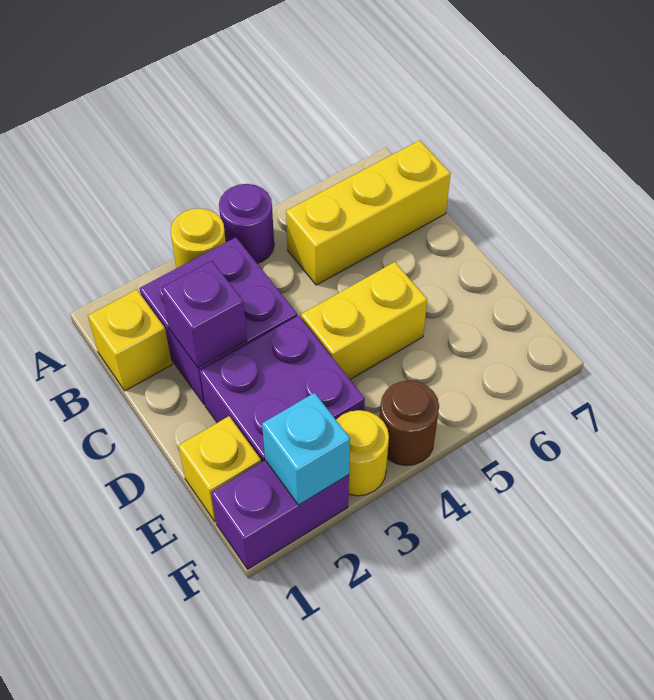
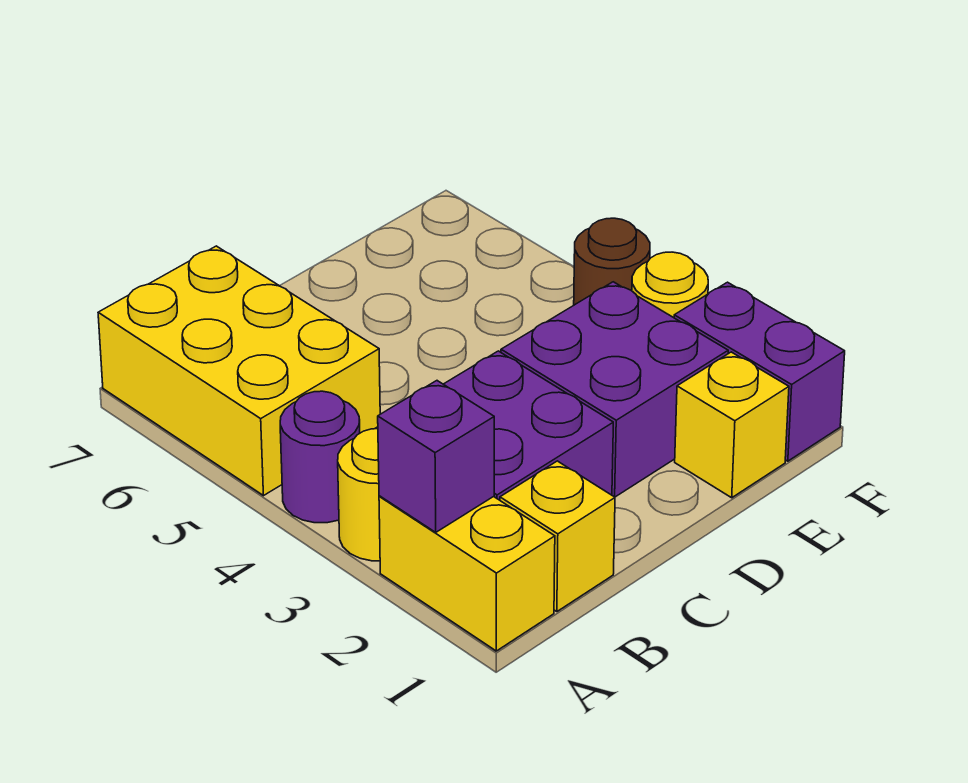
yellow 1x3 brick [286,140,451,285] -> yellow 2x3 brick [98,246,380,496]
purple 1x1 brick [161,261,247,368] -> purple 1x1 brick moved to [378,381,494,532]
yellow 1x2 brick [301,262,427,379] -> yellow 1x2 brick moved to [379,496,555,651]
cyan 1x1 brick [262,393,350,505] -> none

